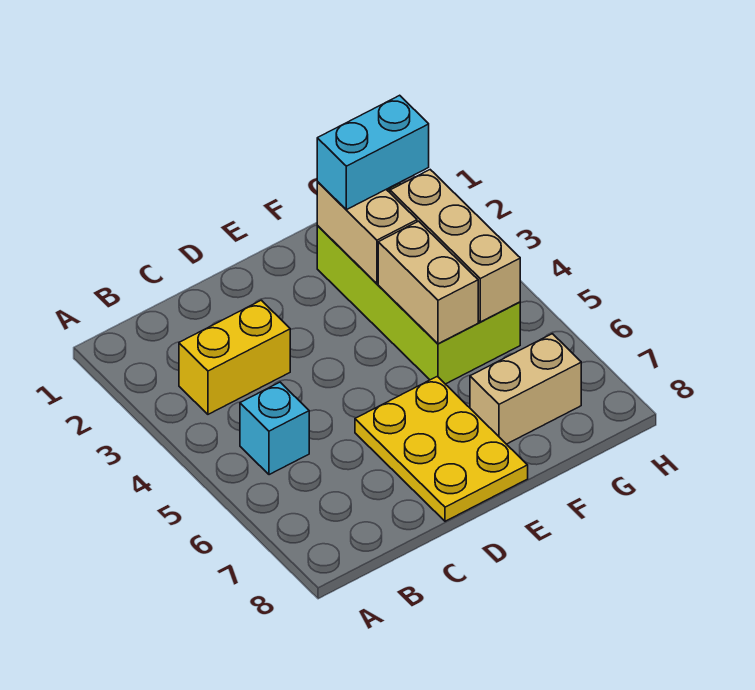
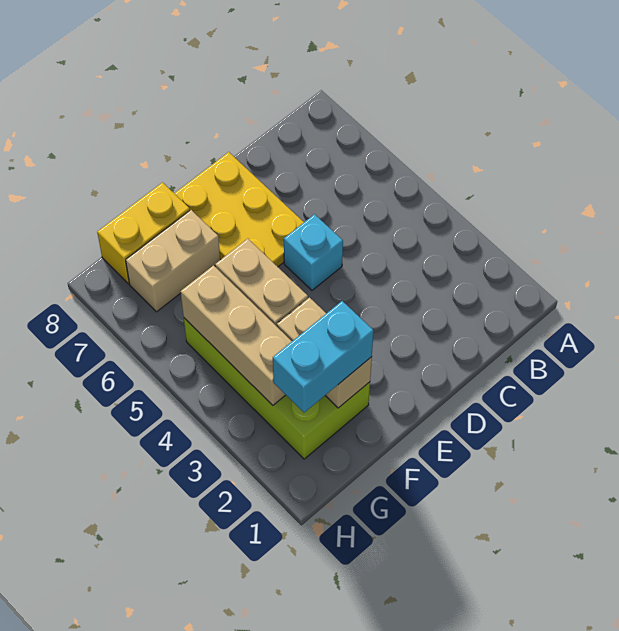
yellow 1x2 brick [179,300,290,414] -> yellow 1x2 brick moved to [97,183,190,284]
cyan 1x1 brick [240,382,309,475] -> cyan 1x1 brick moved to [284,214,343,290]

